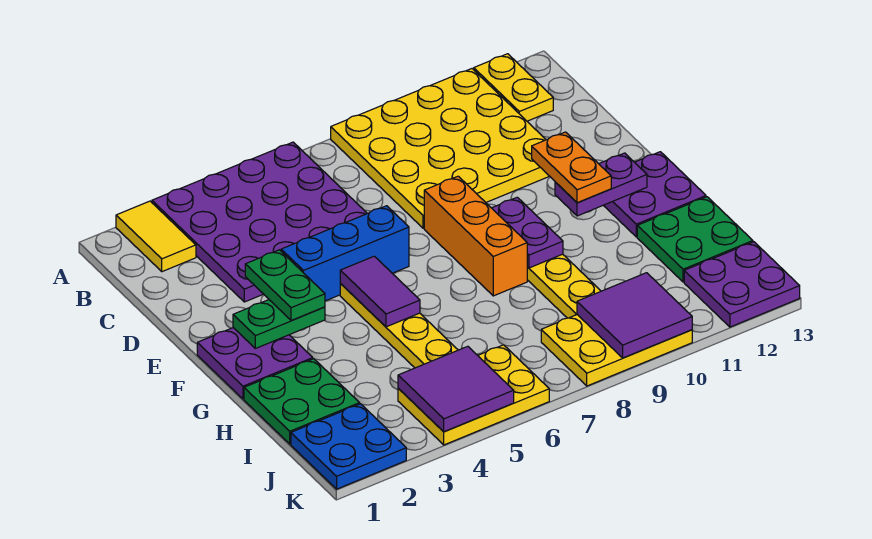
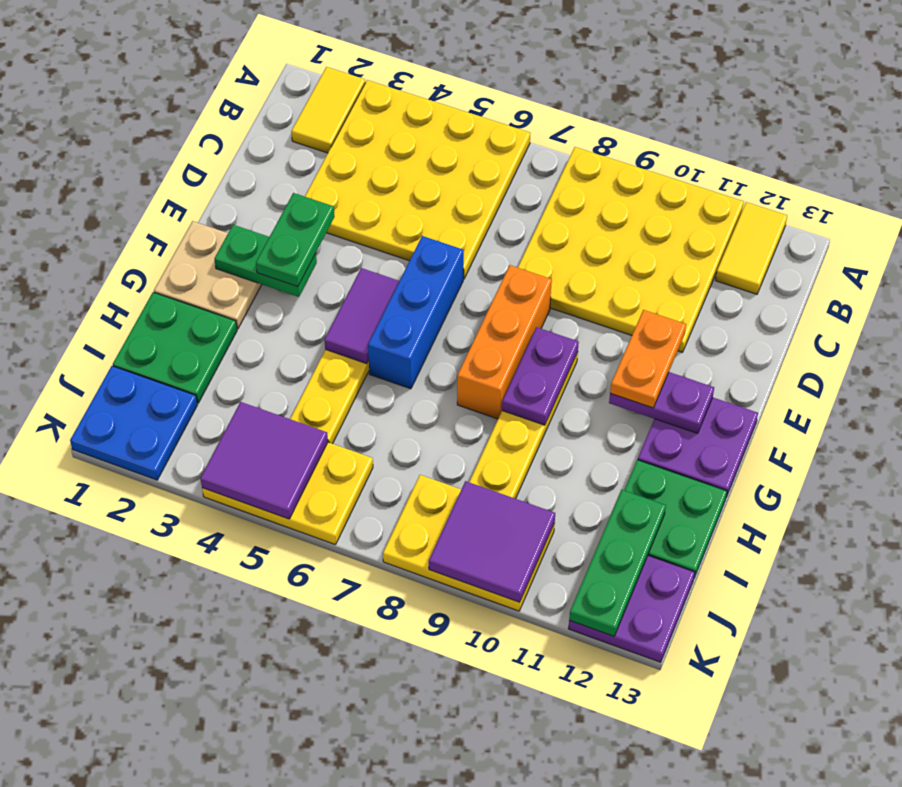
purple 4x4 plate [152,142,367,302] -> yellow 4x4 plate [305,80,530,279]
yellow 1x2 plate [474,54,553,121] -> yellow 1x2 tile [715,202,787,294]
blue 1x3 brick [281,206,409,301] -> blue 1x3 brick turned to [368,236,464,389]
purple 2x2 plate [197,328,313,399] -> tan 2x2 plate [154,221,262,329]
none -> green 1x3 plate [569,490,666,636]

